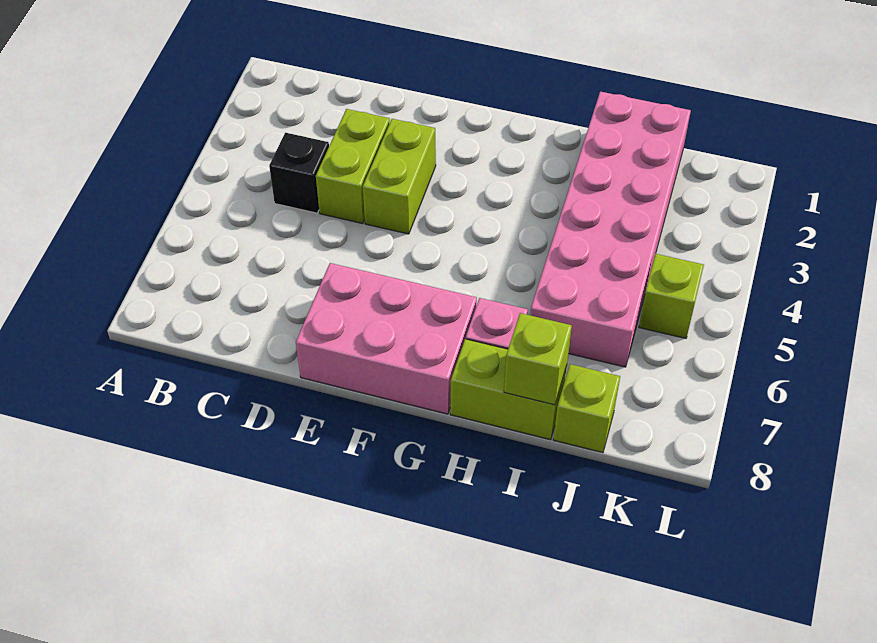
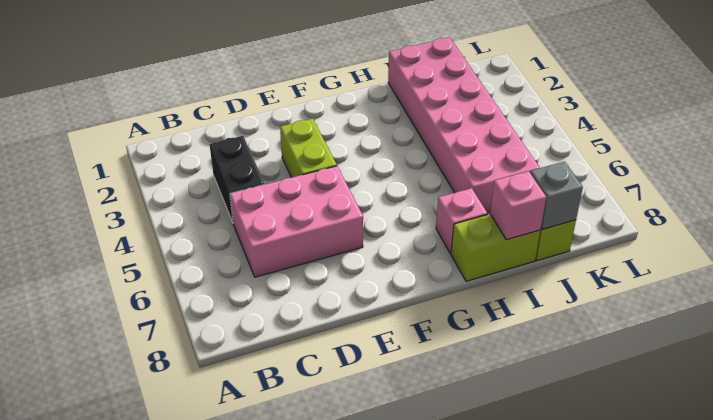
black 1x1 brick [269,133,329,213] -> black 1x2 brick [209,136,265,222]
lime 1x2 brick [316,109,390,224] -> none
pink 2x3 brick [296,263,477,414] -> pink 2x3 brick moved to [230,166,363,277]
lime 1x1 brick [504,313,572,405] -> pink 1x1 brick [490,171,546,240]
none -> grey 1x1 brick [530,162,583,229]
lime 1x1 brick [639,254,704,338] -> none

